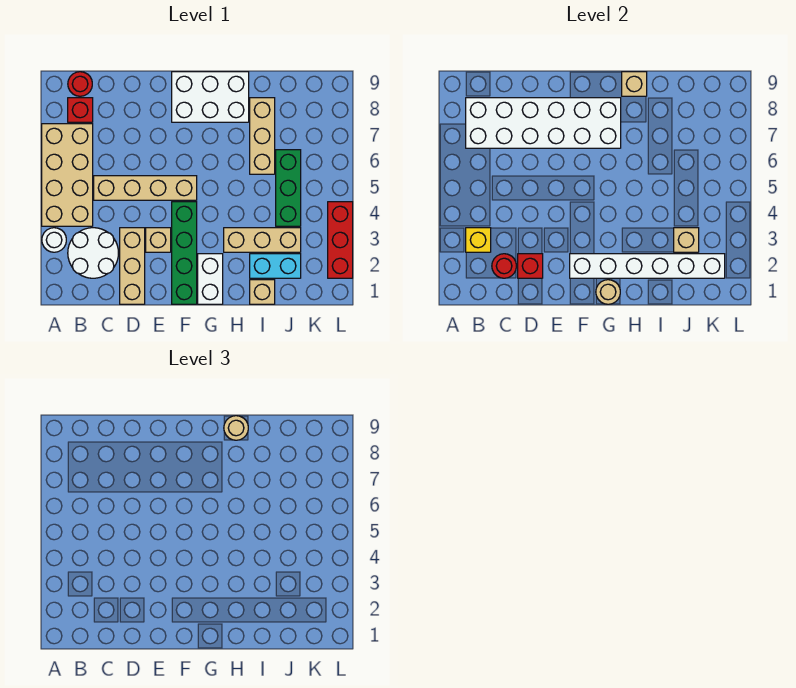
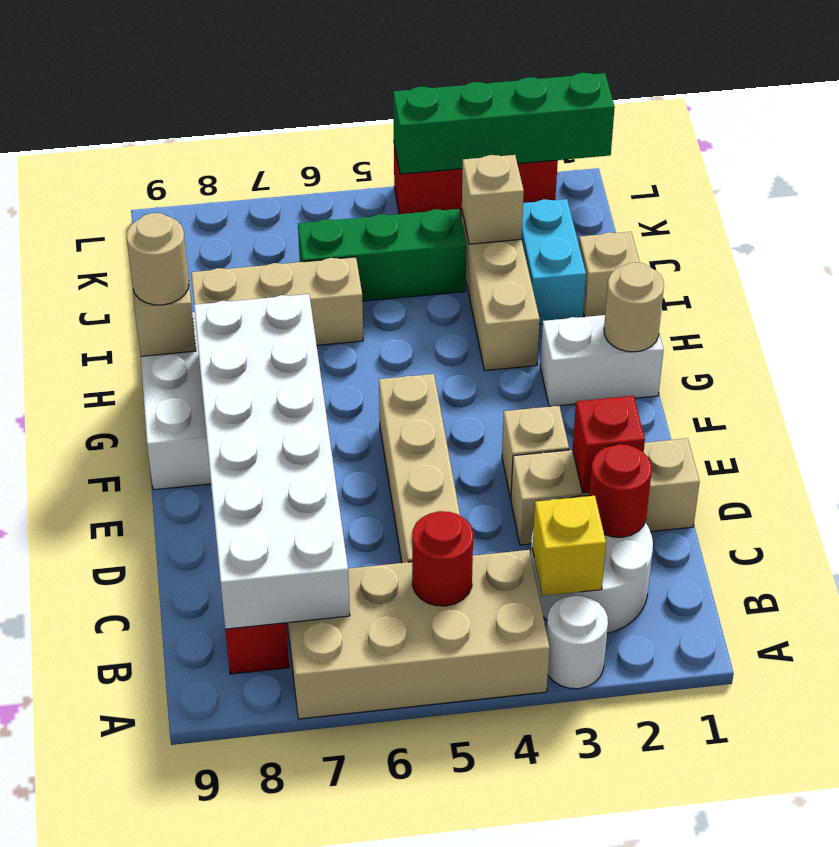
red 1x1 round brick [68,72,92,96] -> red 1x1 round brick moved to [412,511,473,606]
green 1x4 brick [172,202,197,304] -> green 1x4 brick moved to [393,73,615,174]
white 1x6 brick [570,254,725,278] -> none

